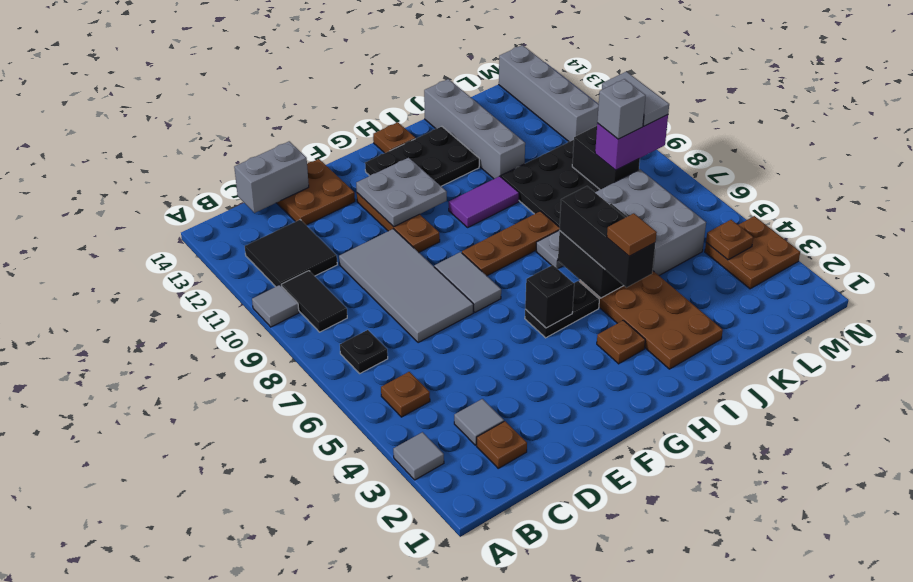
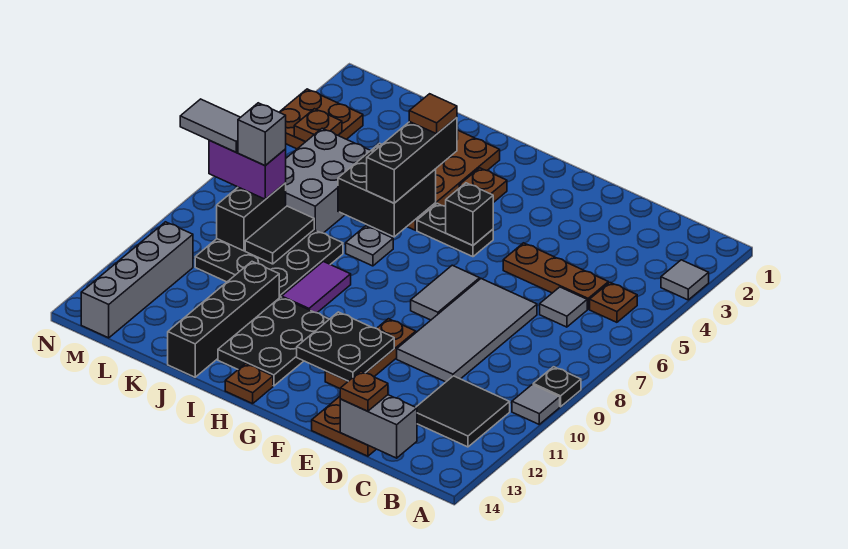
black 1x1 plate [340,330,388,373] -> black 1x1 plate moved to [533,367,581,407]
black 1x2 tile [281,271,347,332] -> black 1x2 tile moved to [245,206,314,264]
brown 1x1 plate [477,421,527,468] -> brown 1x1 plate moved to [340,371,388,411]
grey 1x1 tile [454,399,504,445] -> grey 1x1 tile moved to [540,287,587,327]
grey 2x2 plate [356,158,447,227] -> black 2x2 plate [297,312,394,381]
brown 1x3 plate [462,211,560,276] -> brown 1x3 plate moved to [503,243,608,309]
black 2x3 plate [365,126,479,186] -> black 2x3 plate turned to [218,297,329,386]
purple 1x2 tile [449,176,519,227] -> purple 1x2 tile turned to [282,261,351,313]
grey 1x4 brick [424,79,525,179] -> black 1x4 brick [168,262,279,377]
grey 1x2 tile [602,72,669,126] -> grey 1x2 tile turned to [180,99,240,152]

